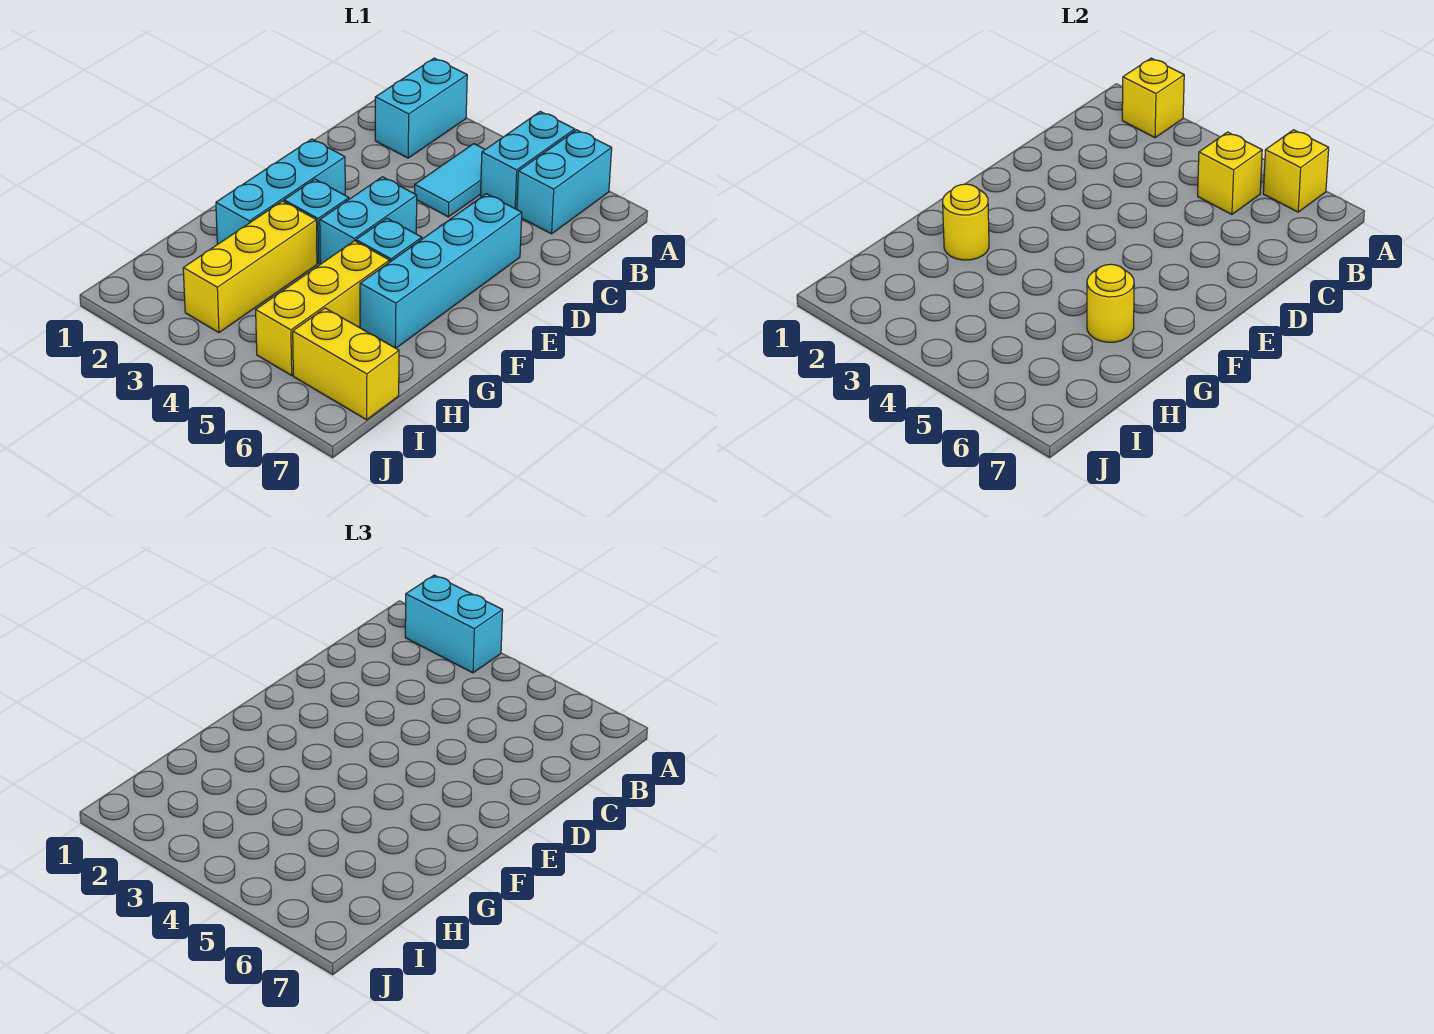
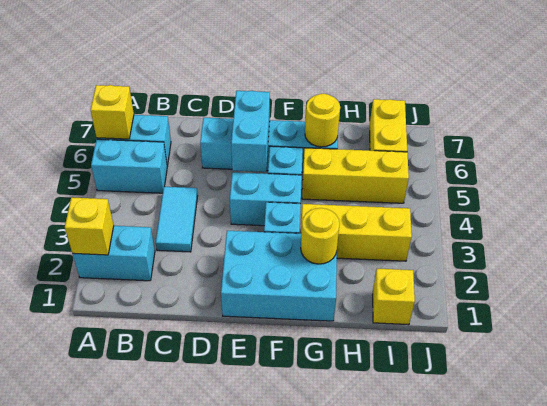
cyan 1x2 brick [405,575,503,673] -> cyan 1x2 brick moved to [231,91,270,172]
cyan 1x2 tile [415,144,485,217] -> cyan 1x2 tile turned to [156,187,197,252]
yellow 1x1 brick [1198,132,1262,214] -> yellow 1x1 brick moved to [373,269,415,325]
cyan 1x3 brick [216,139,345,244] -> cyan 2x3 brick [221,231,337,321]

